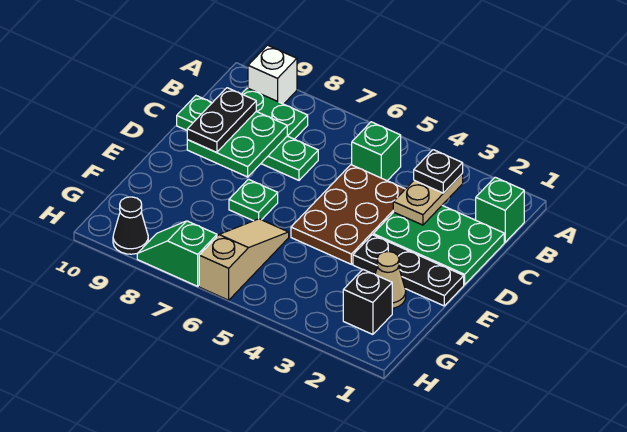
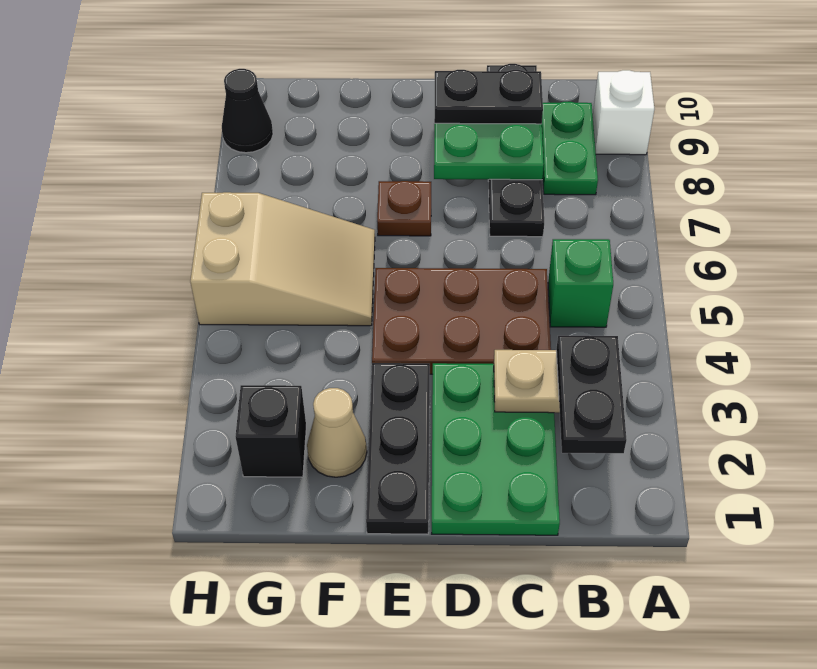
green 1x1 brick [476,177,524,242] -> none
black 1x1 plate [414,150,463,193] -> black 1x2 plate [556,336,627,454]
green 1x4 plate [177,96,318,180] -> black 1x4 plate [487,64,544,237]
green 1x1 plate [229,179,278,221] -> brown 1x1 plate [377,181,431,236]
tan 1x3 slope [199,219,289,300] -> tan 2x3 slope [190,192,375,326]
green 1x2 slope [137,221,217,286] -> none

